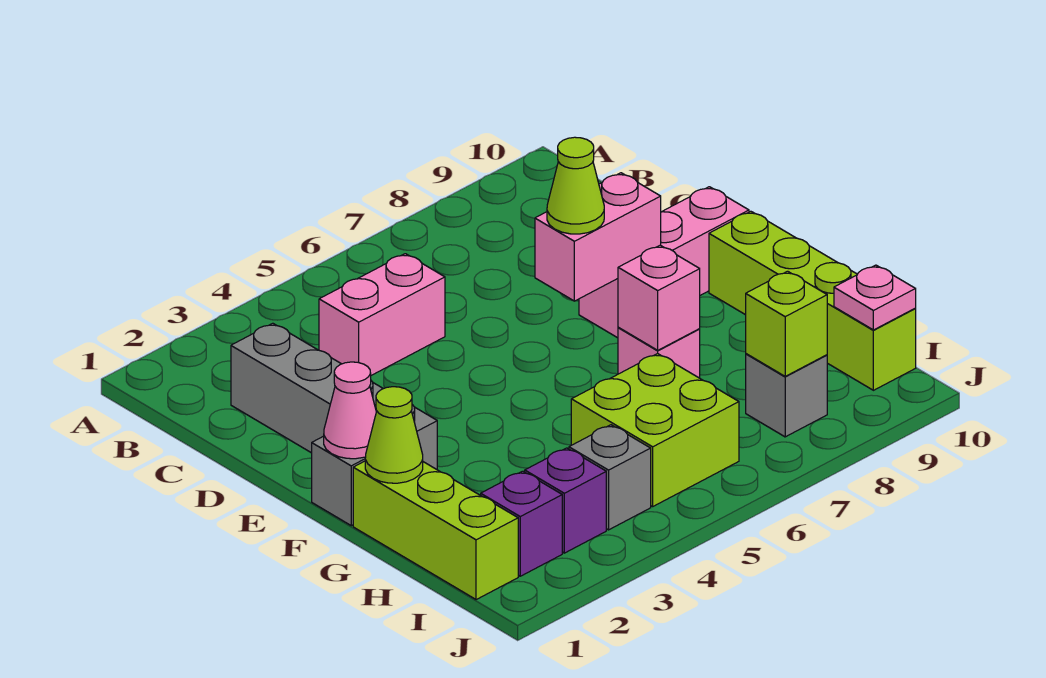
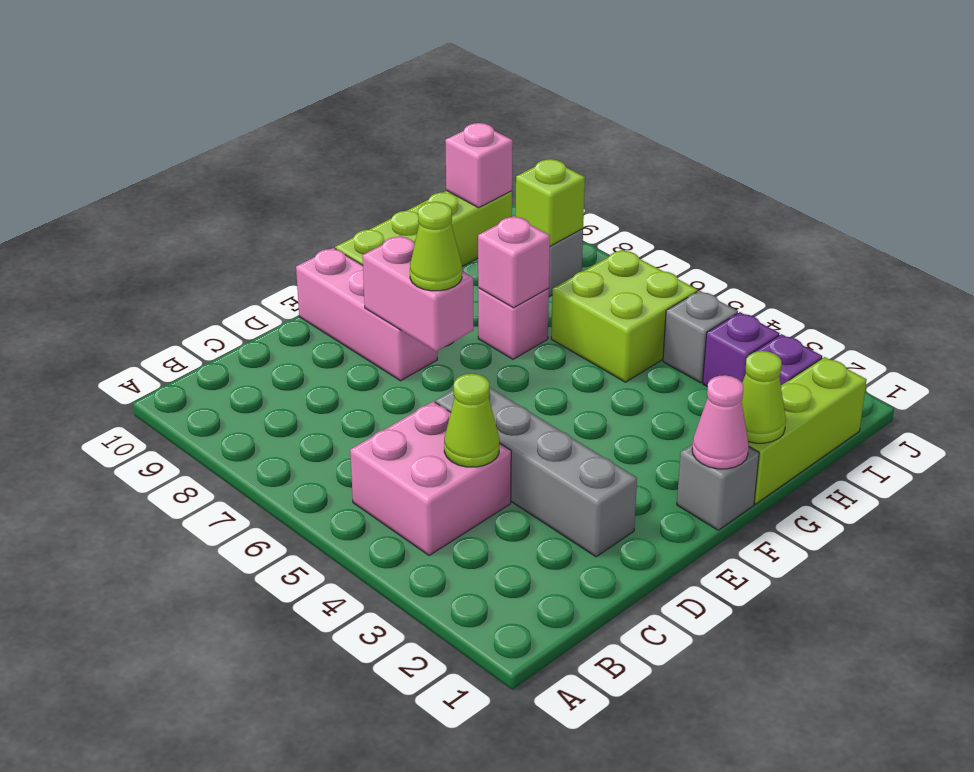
grey 1x4 brick [231,323,437,469] -> grey 1x4 brick turned to [435,387,637,557]
pink 1x2 brick [319,254,445,375] -> pink 2x2 brick [350,401,511,555]
none -> lime 1x1 cone [444,374,499,467]
pink 1x1 plate [834,265,916,330] -> pink 1x1 brick [445,123,513,208]

